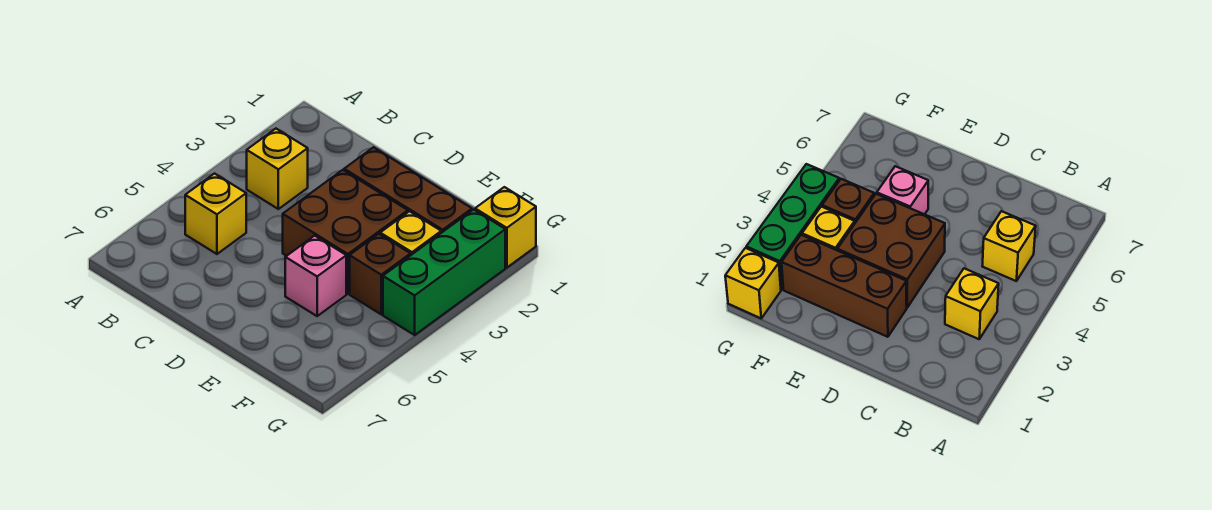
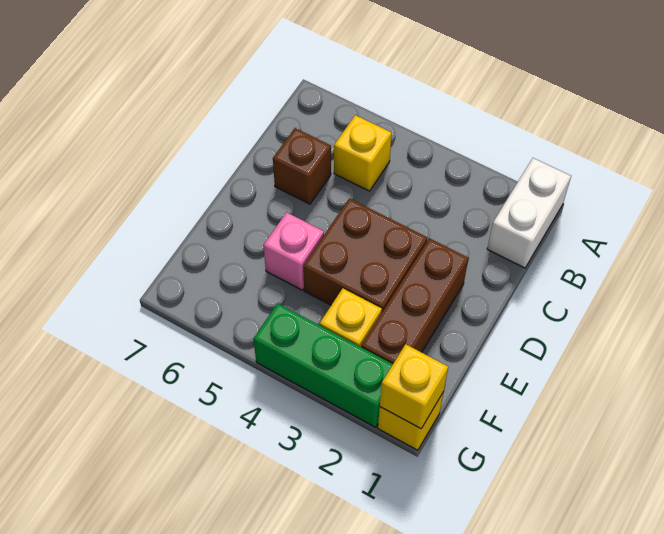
none -> white 1x2 brick [487,158,571,268]
yellow 1x1 brick [247,129,308,209] -> yellow 1x1 brick moved to [380,344,448,429]
brown 1x1 brick [350,234,411,314] -> brown 1x1 brick moved to [273,128,331,204]

